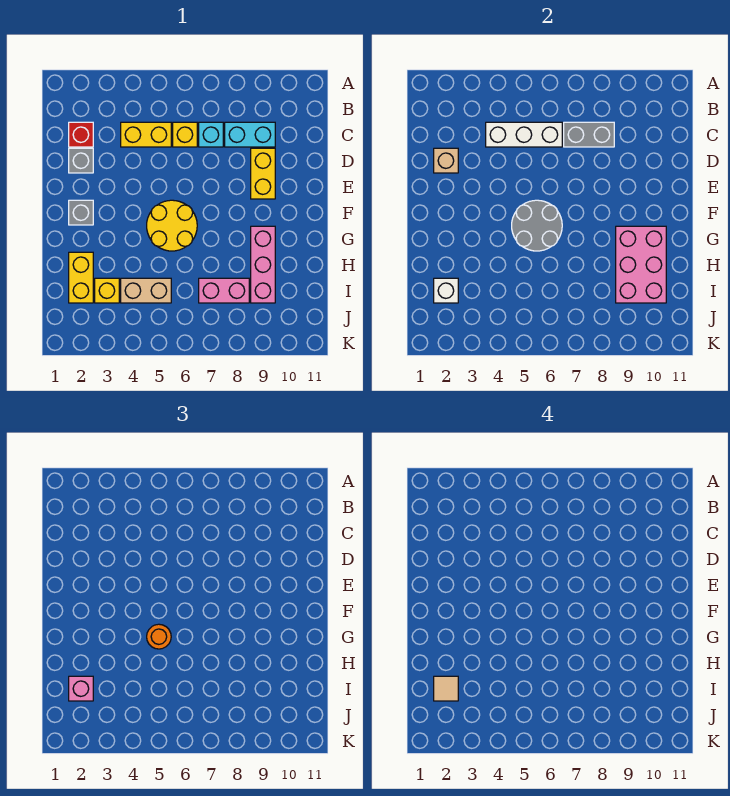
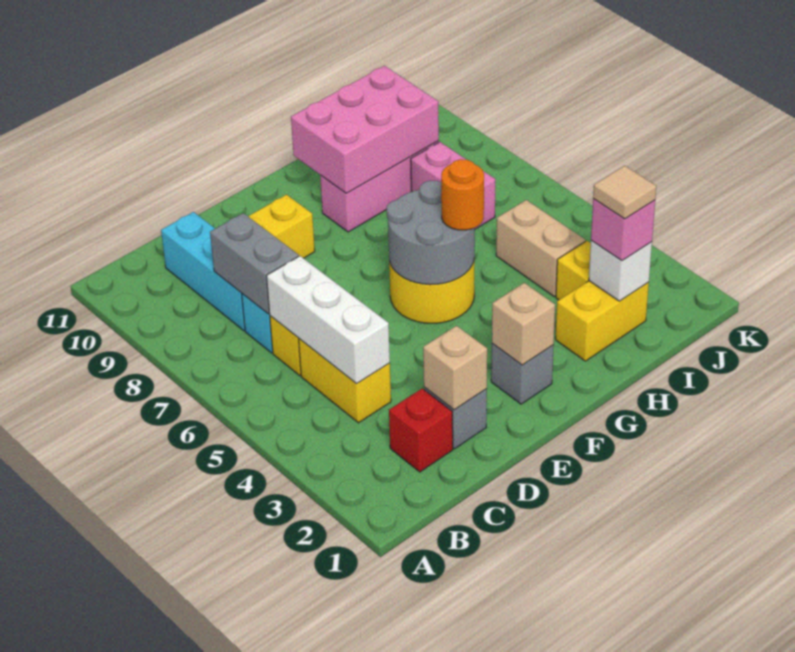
cyan 1x2 brick [225,122,275,147] -> cyan 1x3 brick [161,212,245,331]
none -> tan 1x1 brick [492,283,555,365]

